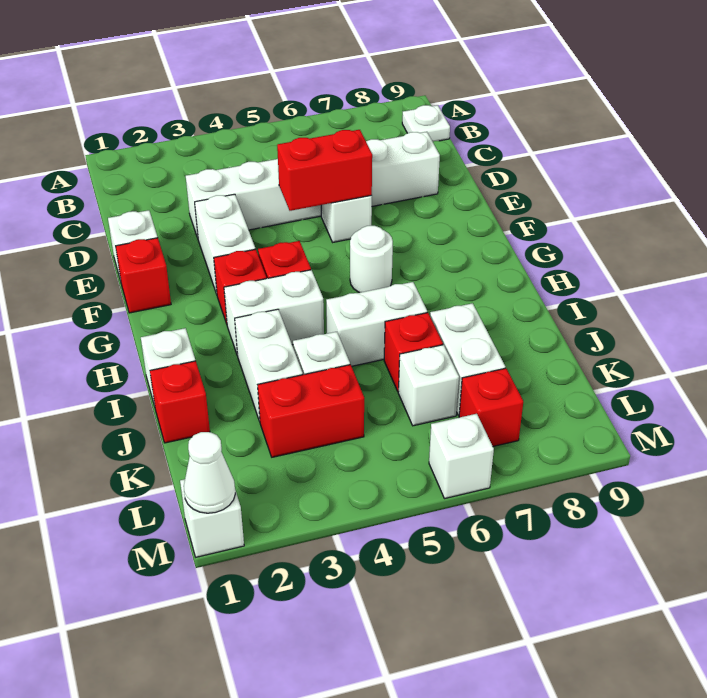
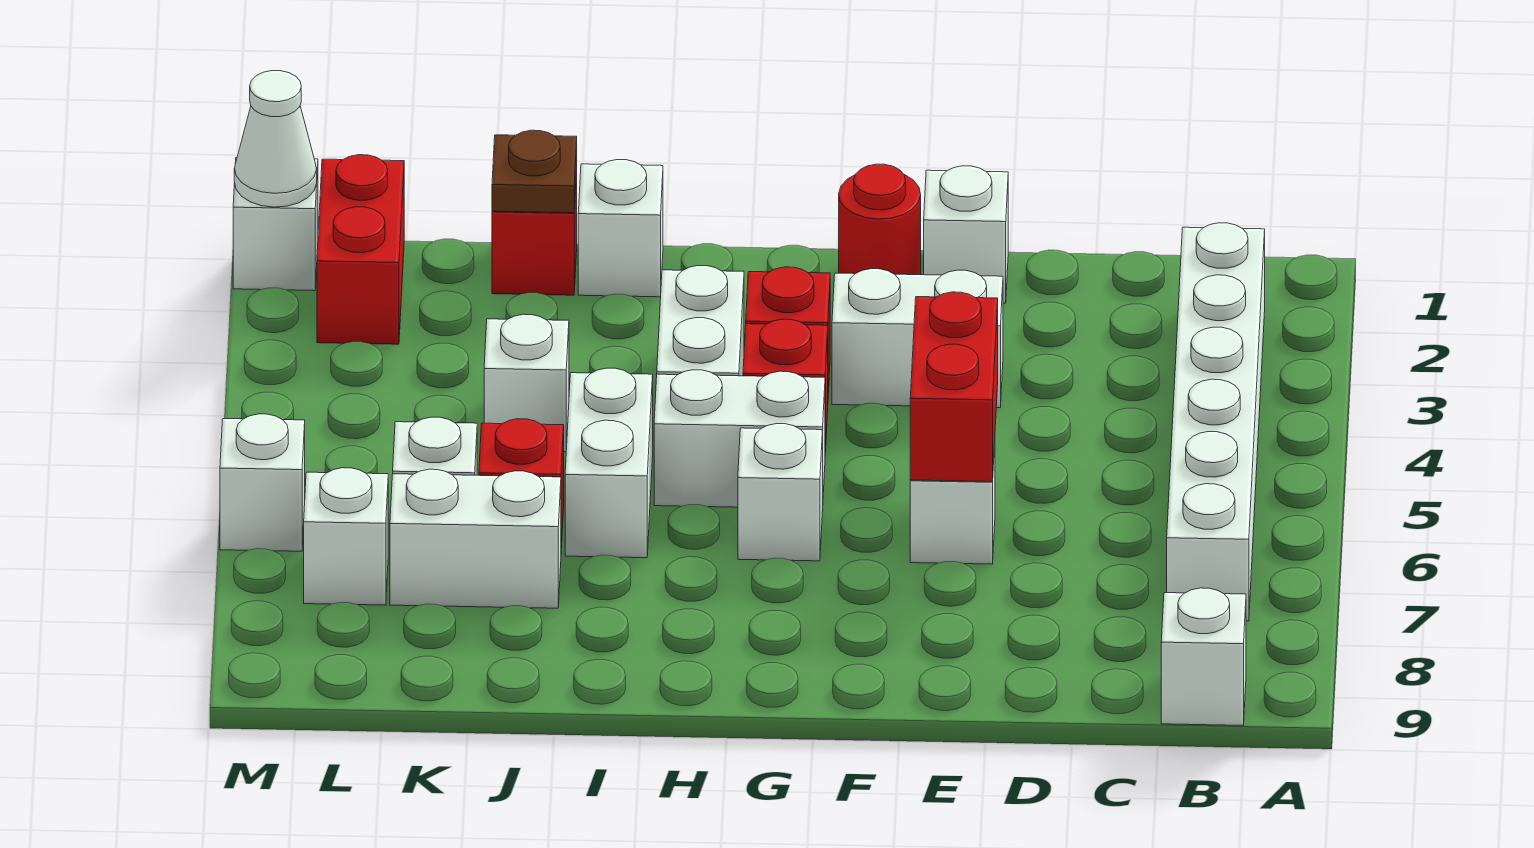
white 1x1 plate [402,105,450,142] -> white 1x1 brick [1161,588,1246,725]
white 1x6 brick [186,132,440,238] -> white 1x6 brick moved to [1167,223,1265,621]
red 1x1 brick [116,238,171,313] -> red 1x1 round brick [839,164,921,275]
white 1x1 round brick [350,226,393,293] -> white 1x1 brick [738,424,823,561]
white 1x2 brick [235,309,303,421] -> white 1x2 brick moved to [654,370,825,507]
none -> brown 1x1 plate [492,130,577,213]
red 1x2 brick [258,365,364,457] -> red 1x2 brick moved to [317,155,404,344]
red 1x1 brick [459,368,523,446] -> white 1x1 brick [304,468,388,605]

